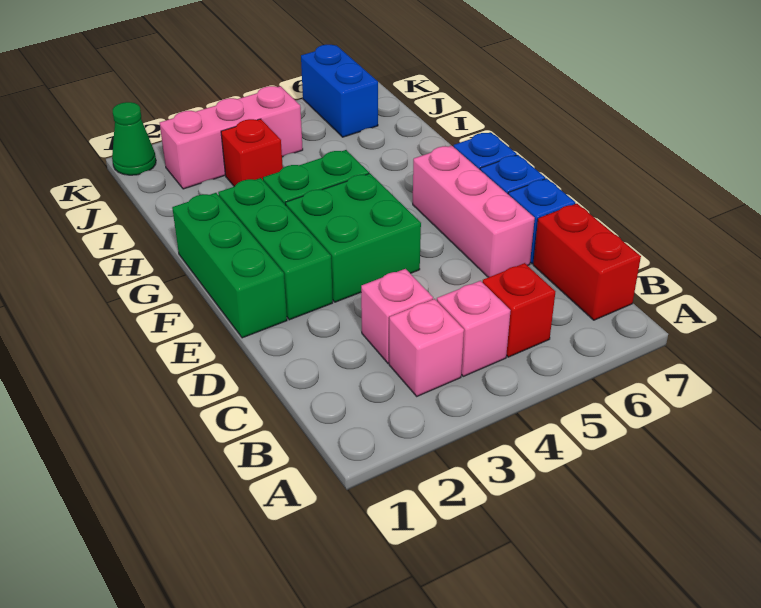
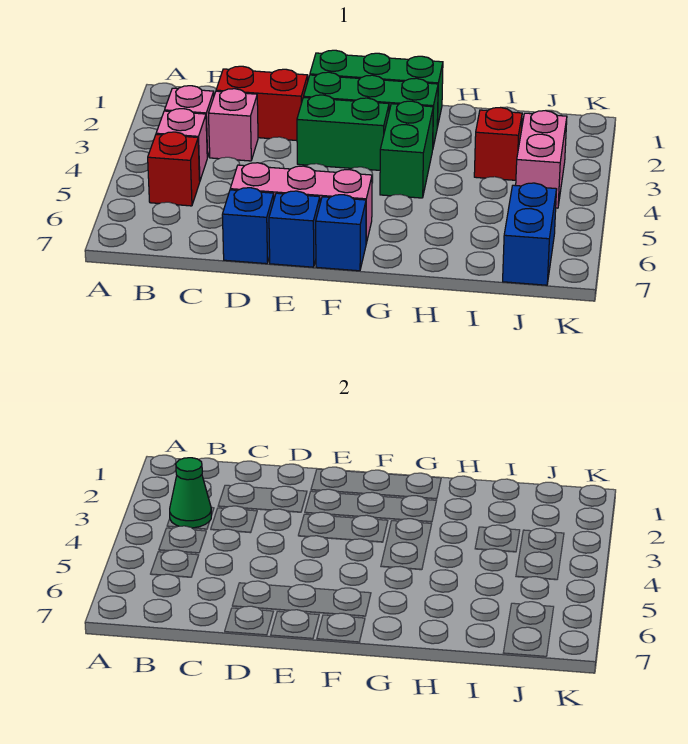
red 1x2 brick [533,204,641,320] -> red 1x2 brick moved to [216,66,308,140]
green 2x2 brick [286,173,421,302] -> green 1x2 brick [297,95,389,170]
pink 1x3 brick [160,86,303,189] -> pink 1x2 brick [516,111,567,208]
blue 1x2 brick [301,45,378,137] -> blue 1x2 brick turned to [503,183,557,285]
green 1x1 cone [112,102,156,175] -> green 1x1 cone moved to [170,458,211,528]

